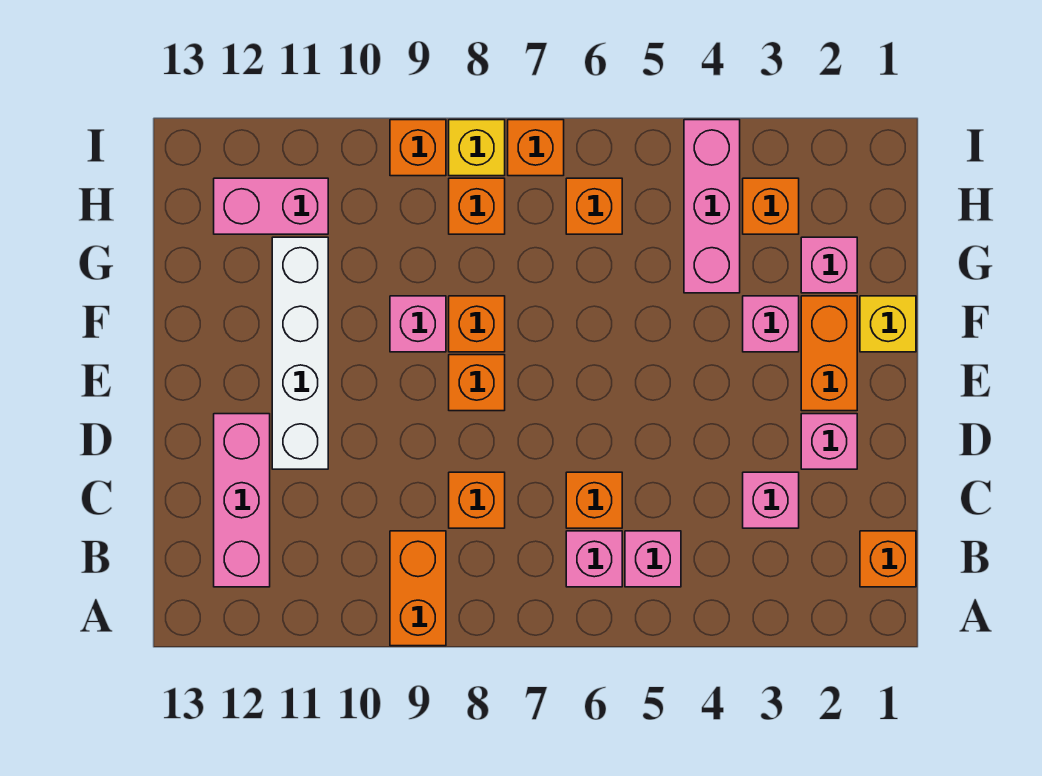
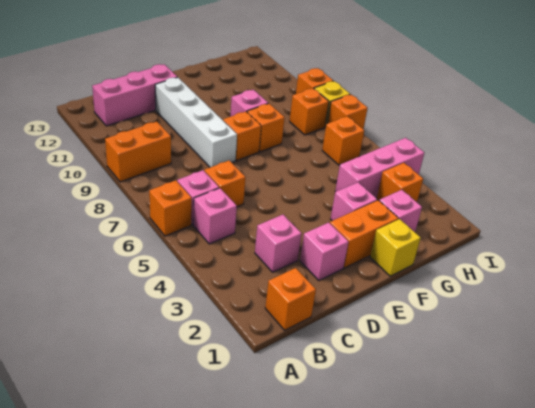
orange 1x1 brick [449,472,505,528] -> orange 1x1 brick moved to [149,180,192,236]
white 1x4 brick [272,237,328,469] -> white 1x4 brick turned to [155,77,237,167]
pink 1x2 brick [214,178,328,234] -> none

